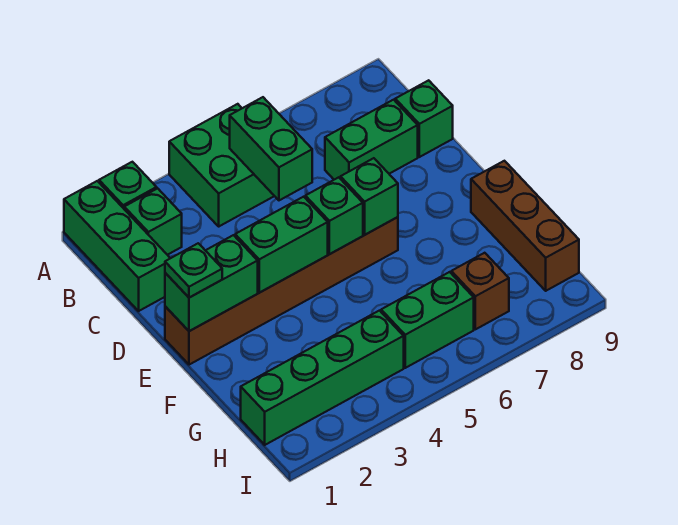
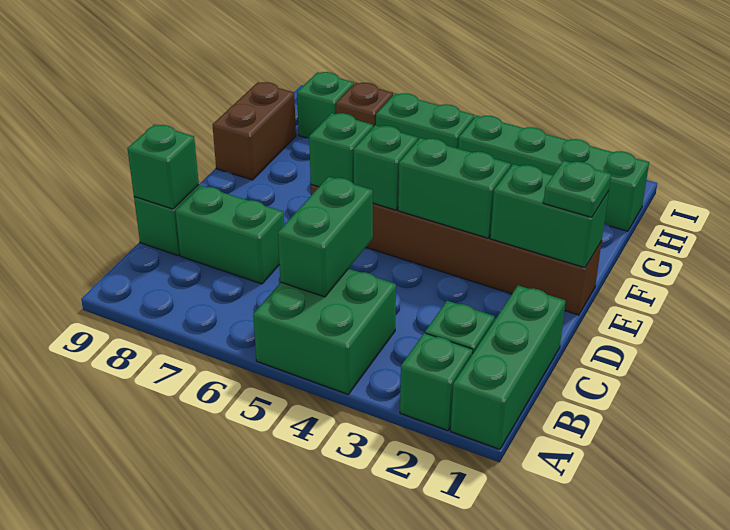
none -> green 1x1 brick [127,124,199,209]
brown 1x3 brick [471,161,579,291] -> brown 1x2 brick [212,82,296,180]
none -> green 1x1 brick [297,72,354,138]

